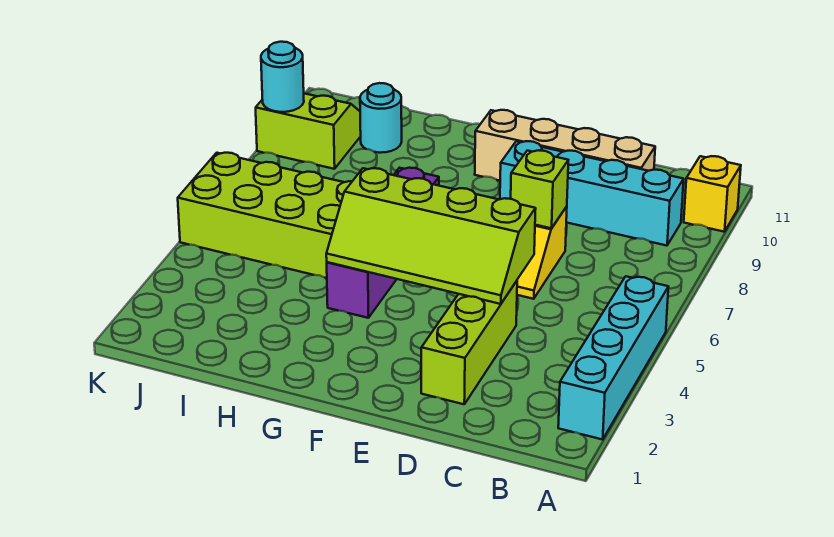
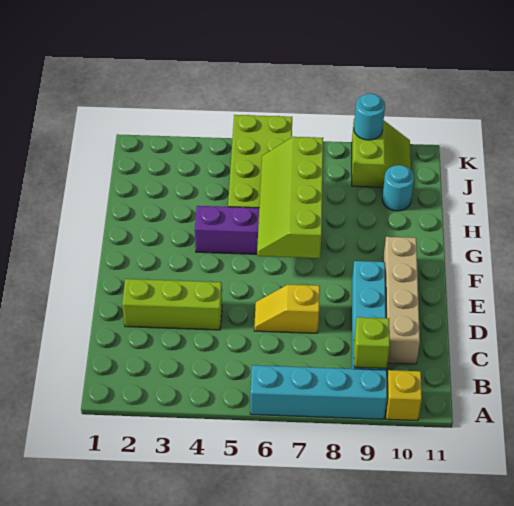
cyan 1x4 brick [558,276,668,440] -> cyan 1x4 brick moved to [250,365,387,419]
lime 2x4 slope [326,168,536,304] -> lime 2x4 slope moved to [257,137,323,258]
lime 1x1 brick [511,150,568,228] -> lime 1x1 brick moved to [354,317,390,368]

